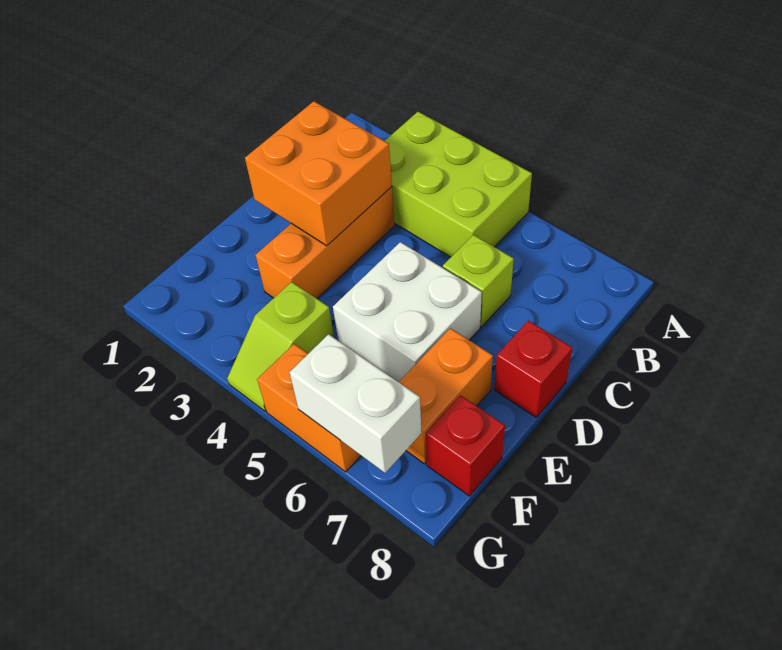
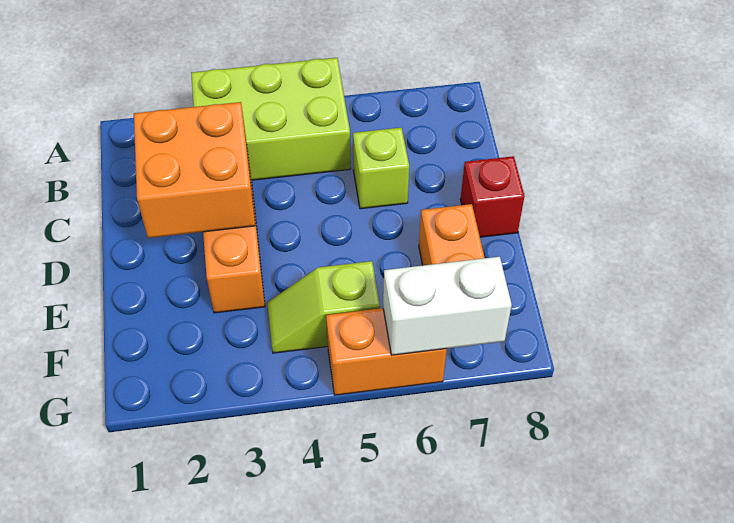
white 2x2 brick [333,242,482,382] -> none
lime 1x2 slope [227,282,334,411] -> lime 1x2 slope turned to [267,261,380,353]
red 1x1 brick [426,395,505,496] -> none

